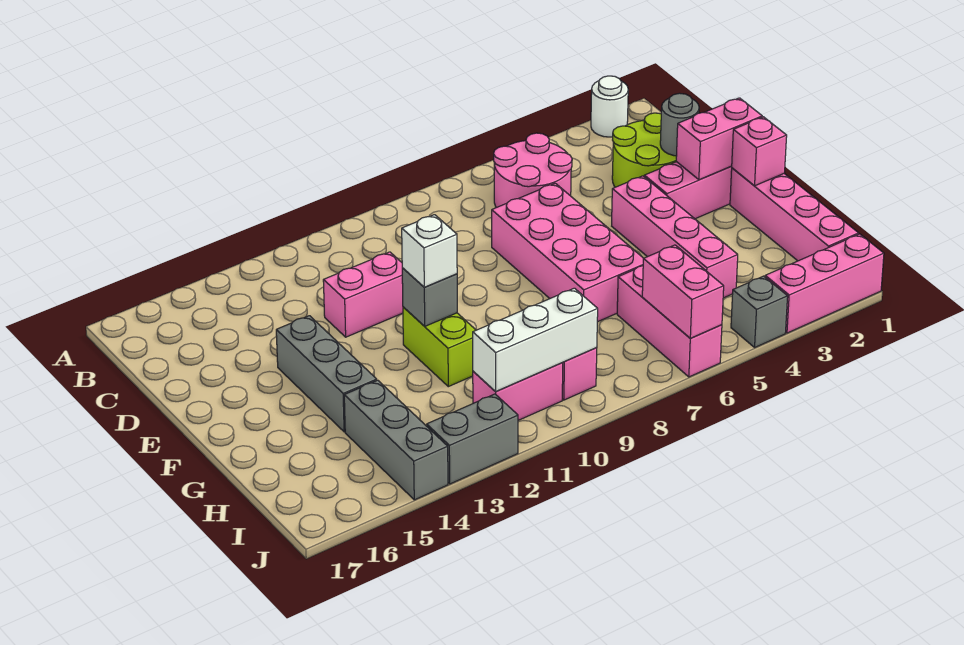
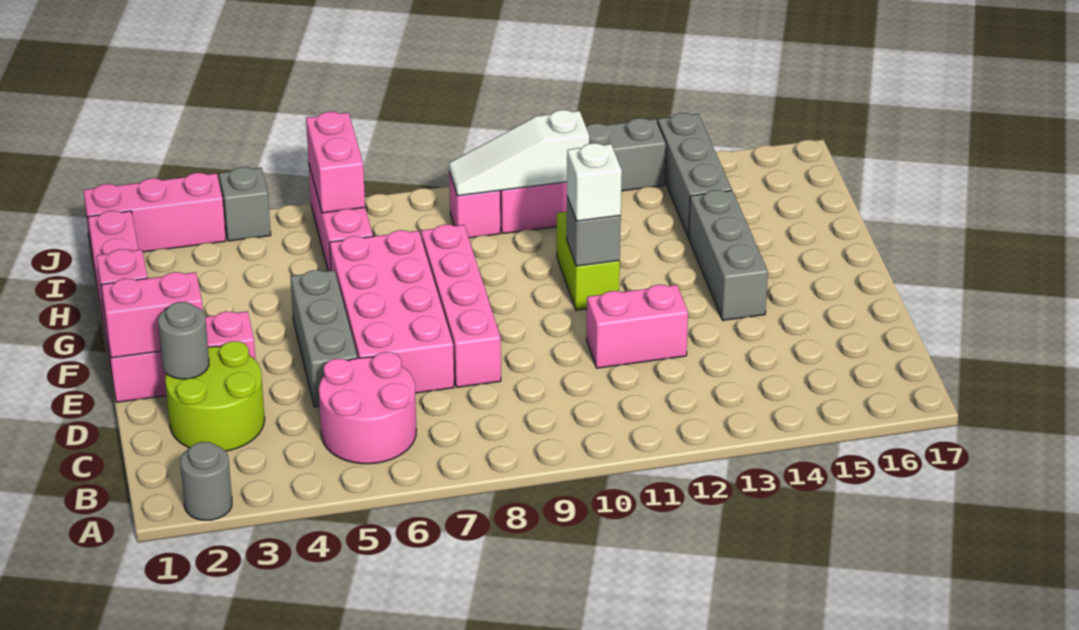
white 1x1 round brick [591,76,628,137] -> grey 1x1 round brick [180,442,232,520]
none -> grey 1x3 brick [290,270,358,407]
pink 1x4 brick [612,176,738,298] -> pink 1x4 brick moved to [421,224,501,387]
white 1x3 brick [473,288,598,392] -> white 1x3 slope [449,110,589,196]

